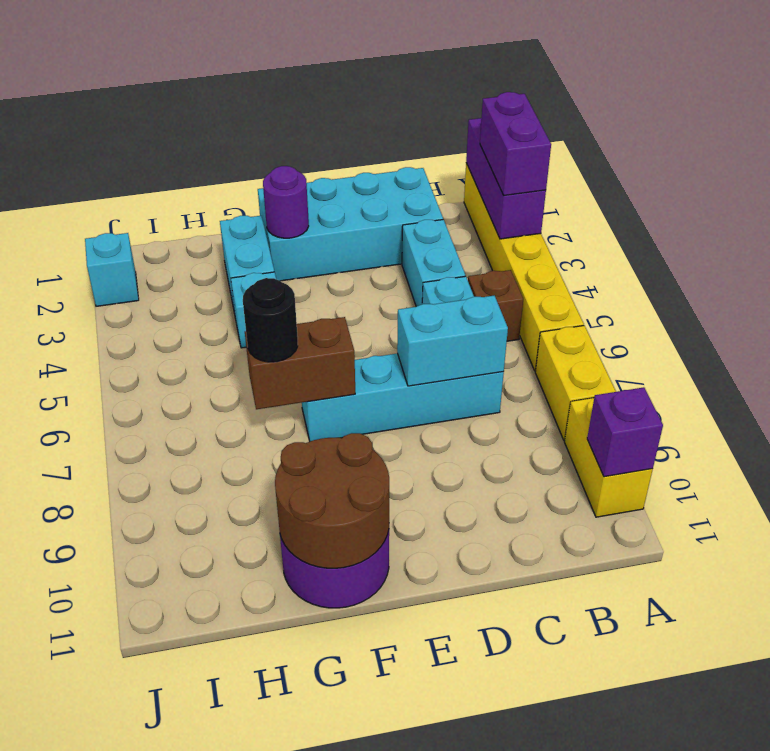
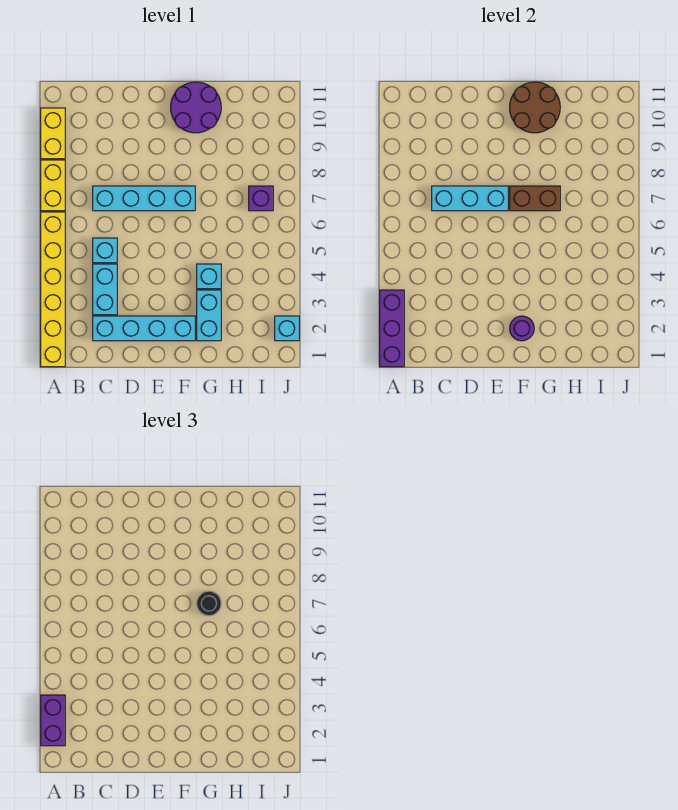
purple 1x1 brick [587,387,663,477] -> purple 1x1 brick moved to [249,186,273,211]
brown 1x1 brick [468,270,523,341] -> none
cyan 2x4 brick [258,167,443,281] -> cyan 1x4 brick [93,316,195,341]
cyan 1x2 brick [397,296,508,386] -> cyan 1x3 brick [432,186,508,211]

